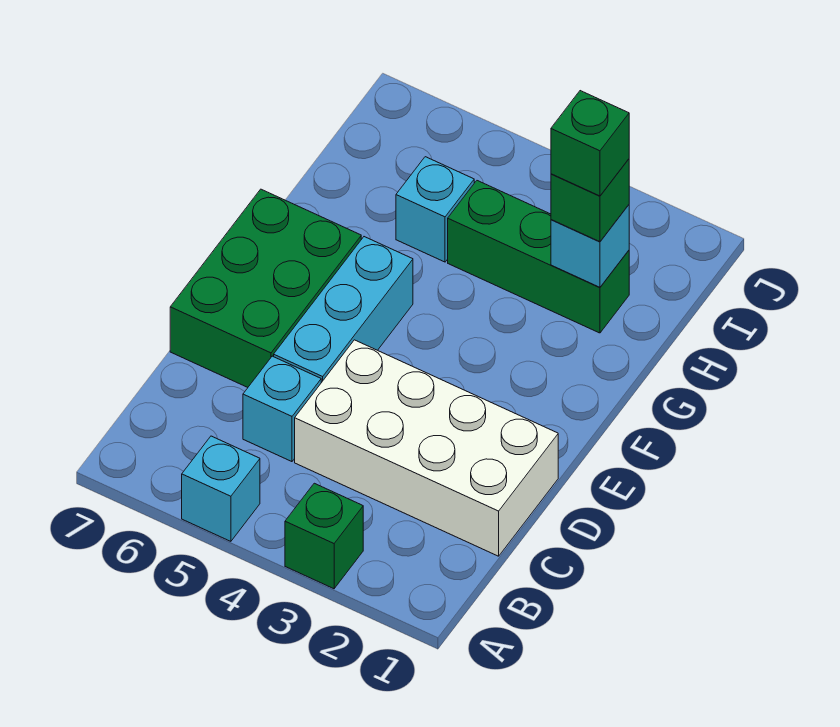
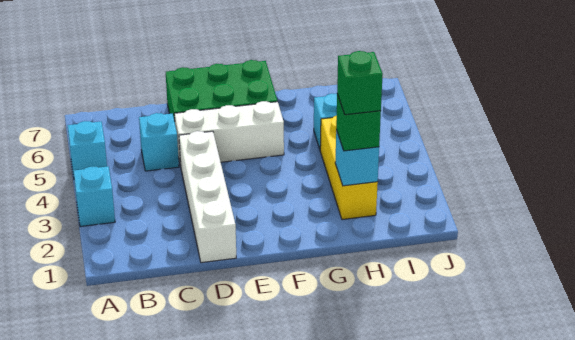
green 1x1 brick [285,483,363,589] -> cyan 1x1 brick [73,167,115,227]
white 2x4 brick [295,340,558,556] -> white 1x4 brick [179,131,236,263]
cyan 1x3 brick [274,237,413,383] -> white 1x3 brick [174,101,284,166]
green 1x3 brick [448,181,629,333] -> yellow 1x3 brick [320,116,378,219]

